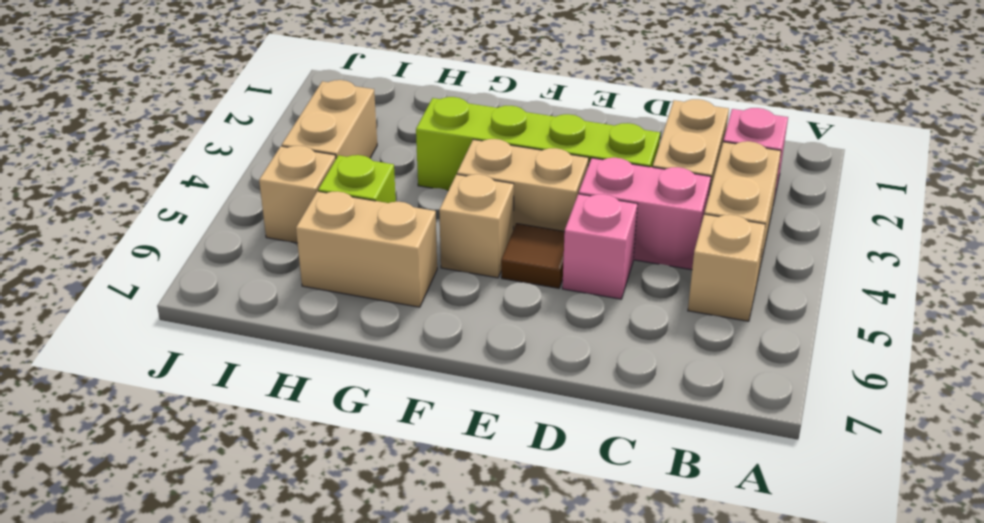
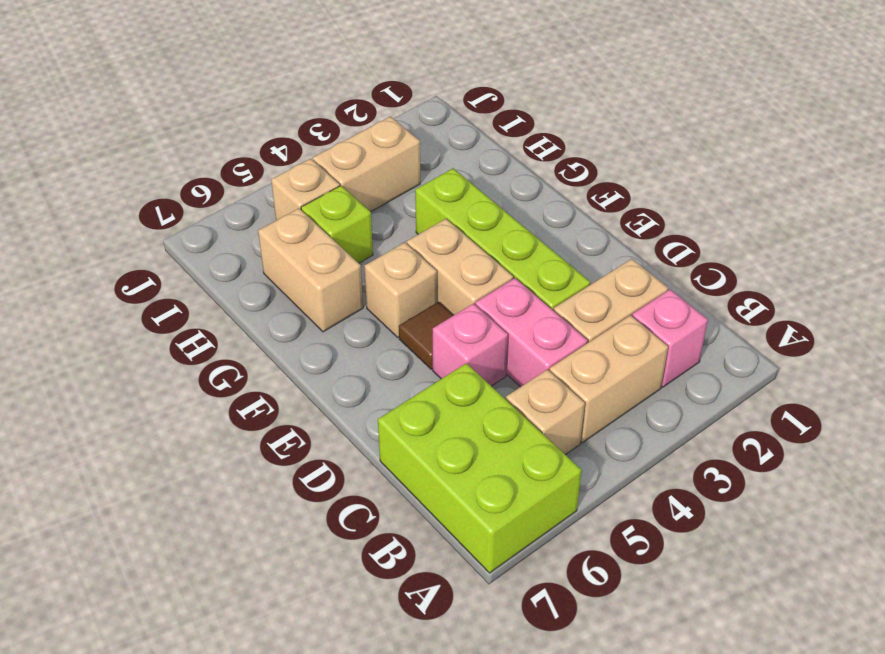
none -> lime 2x3 brick [378,363,582,573]

